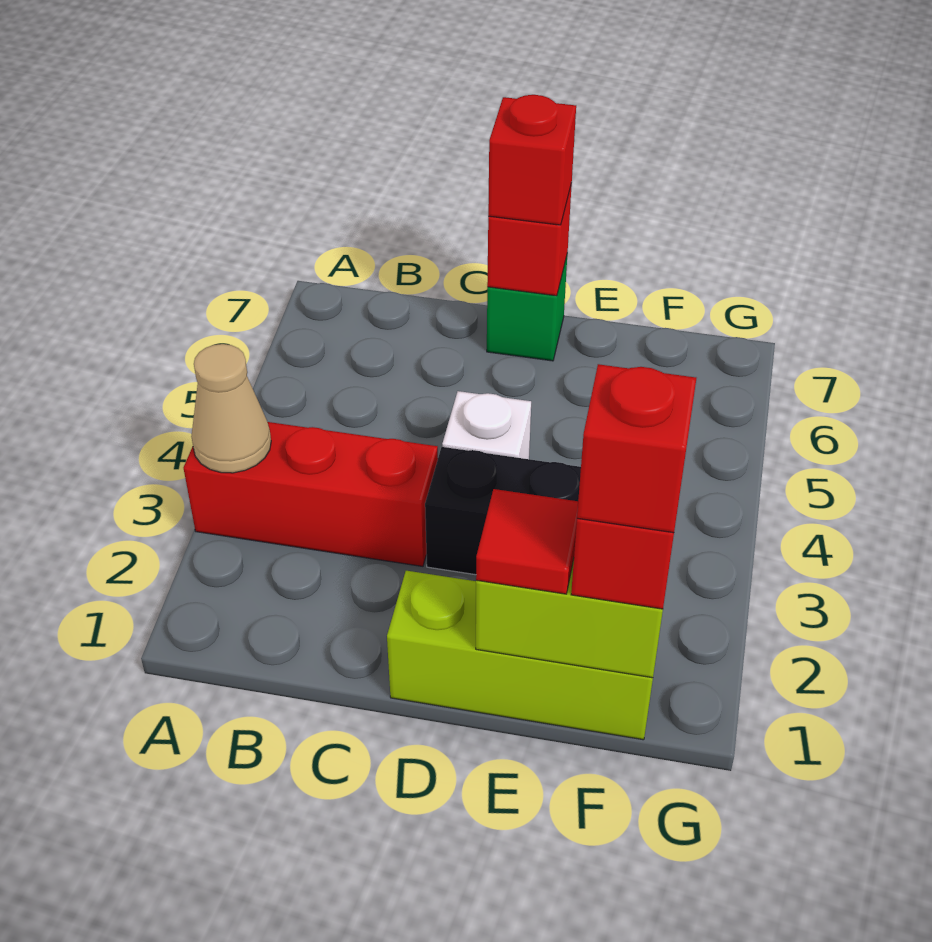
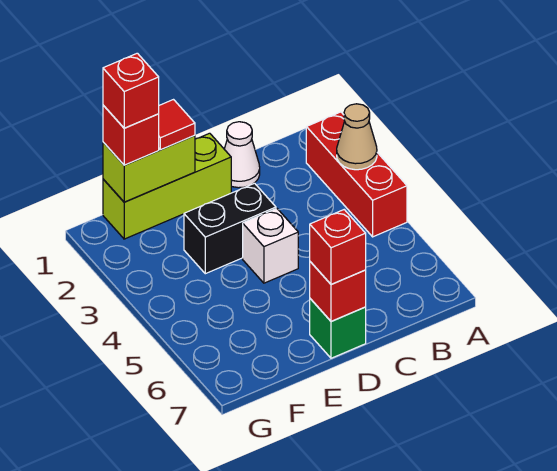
red 1x3 brick [184,422,438,566] -> red 1x3 brick turned to [306,112,407,237]
none -> white 1x1 cone [224,122,260,188]

